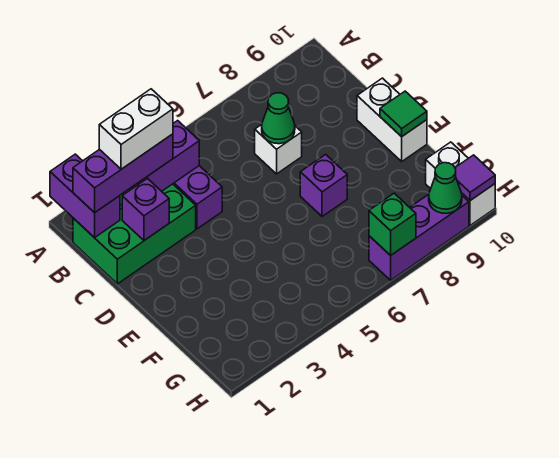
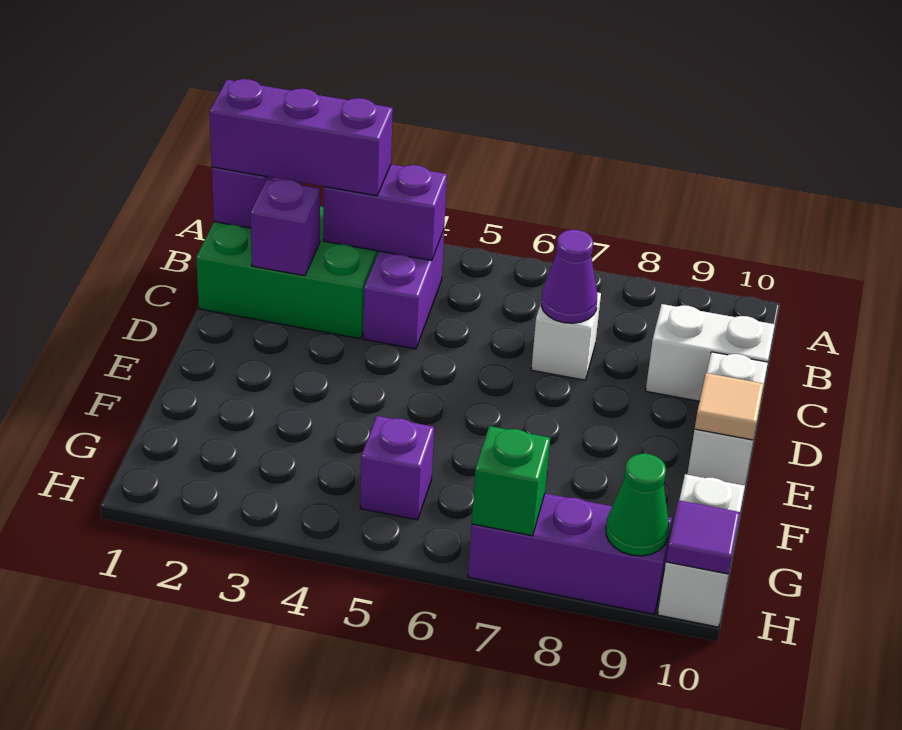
white 1x2 brick [99,89,173,169] -> white 1x2 brick moved to [646,304,775,401]
green 1x1 cone [262,93,295,144] -> purple 1x1 cone [541,230,597,323]
purple 1x1 brick [300,154,347,217] -> purple 1x1 brick moved to [360,416,434,520]
green 1x1 tile [380,91,427,137] -> tan 1x1 tile [695,373,764,440]

